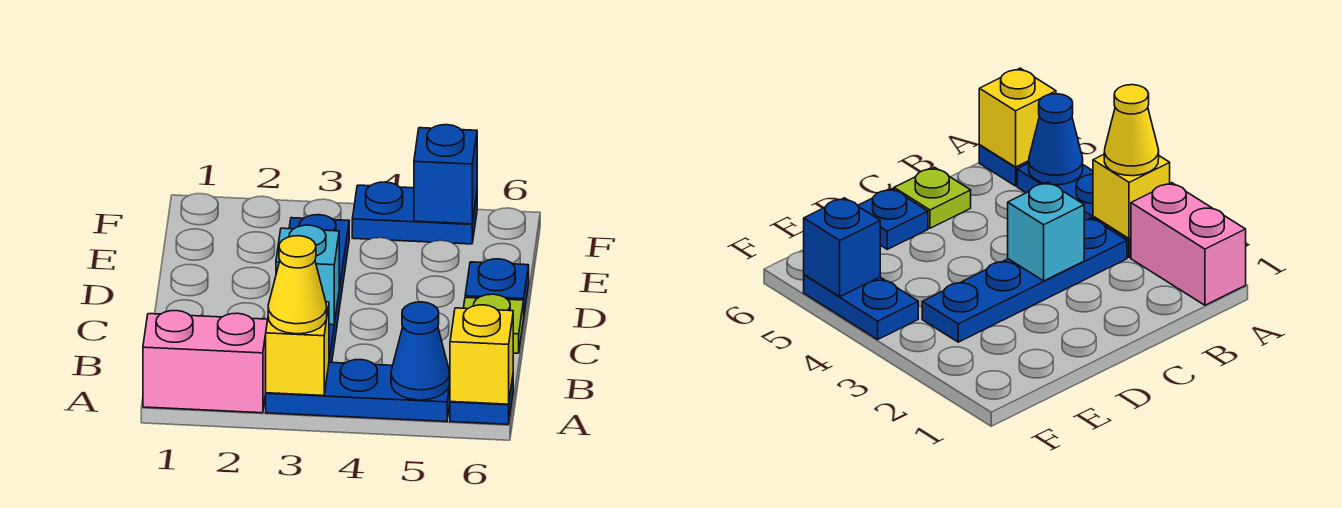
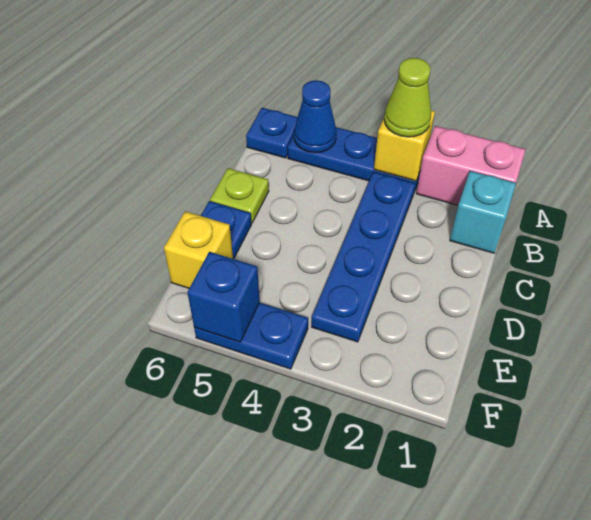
yellow 1x1 cone [268,236,327,334] -> lime 1x1 cone [384,58,431,137]
yellow 1x1 brick [450,305,513,404] -> yellow 1x1 brick moved to [164,211,233,288]
cyan 1x1 brick [276,225,339,325] -> cyan 1x1 brick moved to [450,171,516,253]

